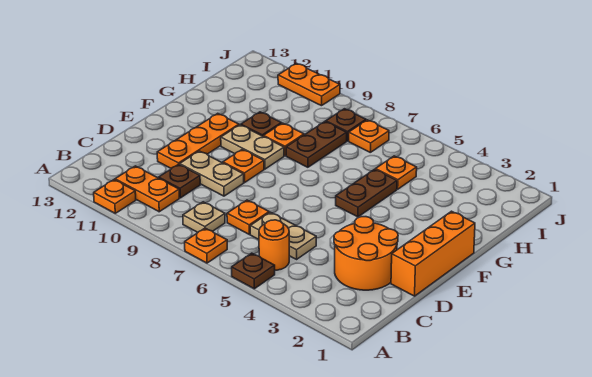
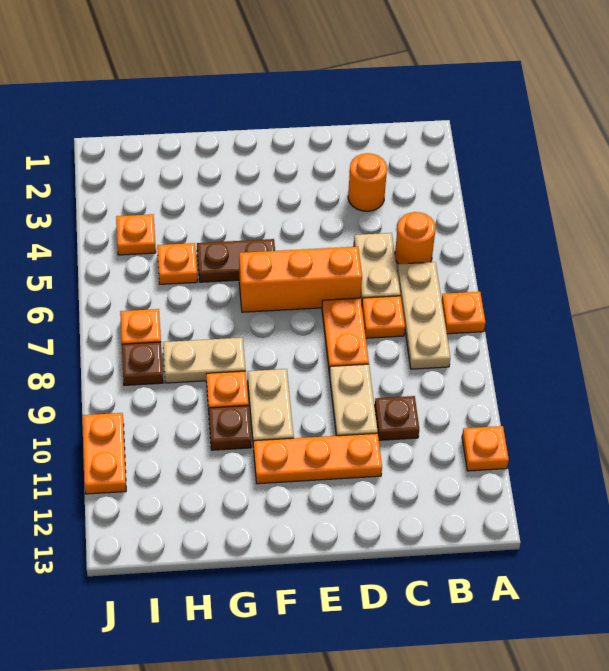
brown 1x1 plate [232,253,275,289] -> none
tan 1x1 plate [183,202,225,232] -> tan 1x3 plate [397,262,450,369]
orange 1x2 plate [115,166,179,212] -> orange 1x2 plate moved to [322,298,369,374]
orange 2x2 round brick [334,217,398,290] -> orange 1x1 round brick [348,153,387,211]
orange 1x3 brick [391,211,475,296] -> orange 1x3 brick moved to [239,247,362,312]
orange 1x1 plate [223,149,264,183] -> orange 1x1 plate moved to [116,214,156,255]
brown 1x2 plate [286,122,347,167] -> tan 1x2 plate [163,338,246,383]

